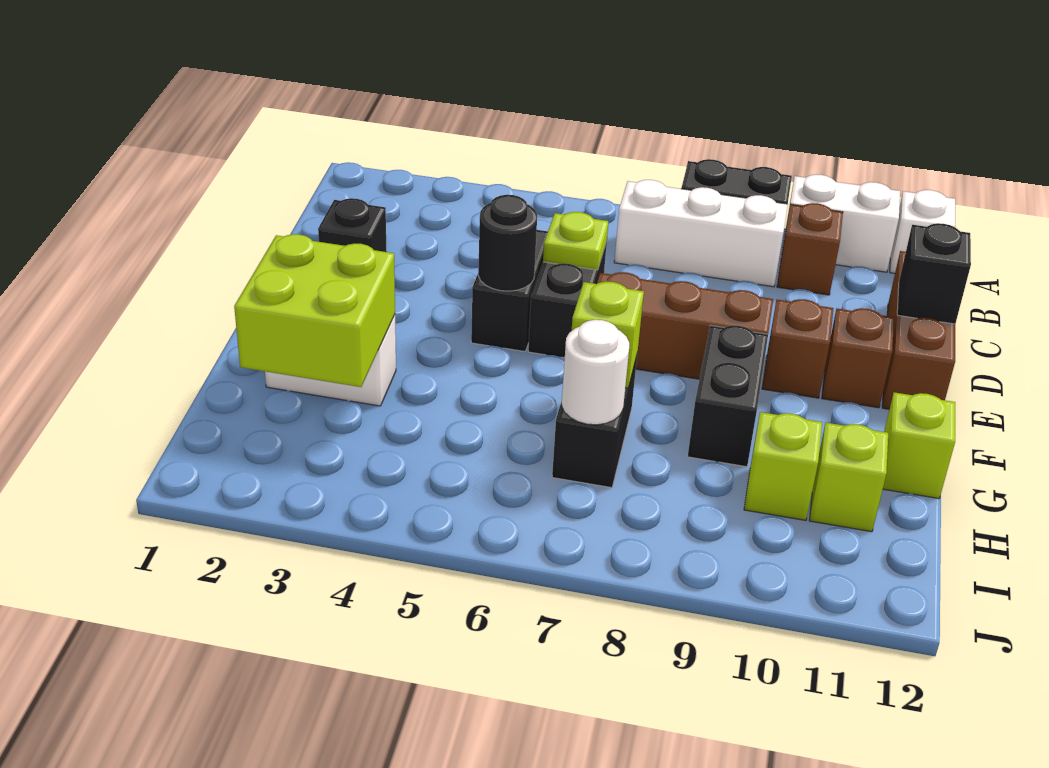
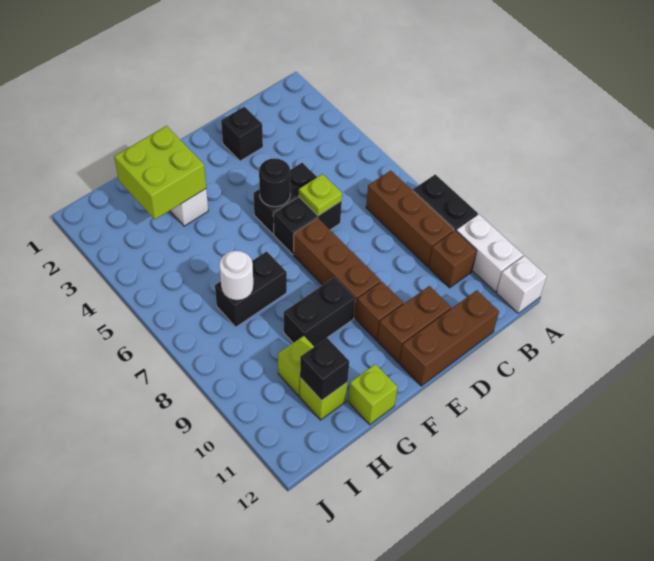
white 1x3 brick [614,180,788,287] -> brown 1x3 brick [366,171,454,267]
black 1x1 brick [897,223,971,324] -> black 1x1 brick moved to [300,338,349,401]
brown 1x1 brick [822,308,894,408] -> brown 1x2 brick [378,286,451,363]
lime 1x1 brick [572,282,644,388] -> none

